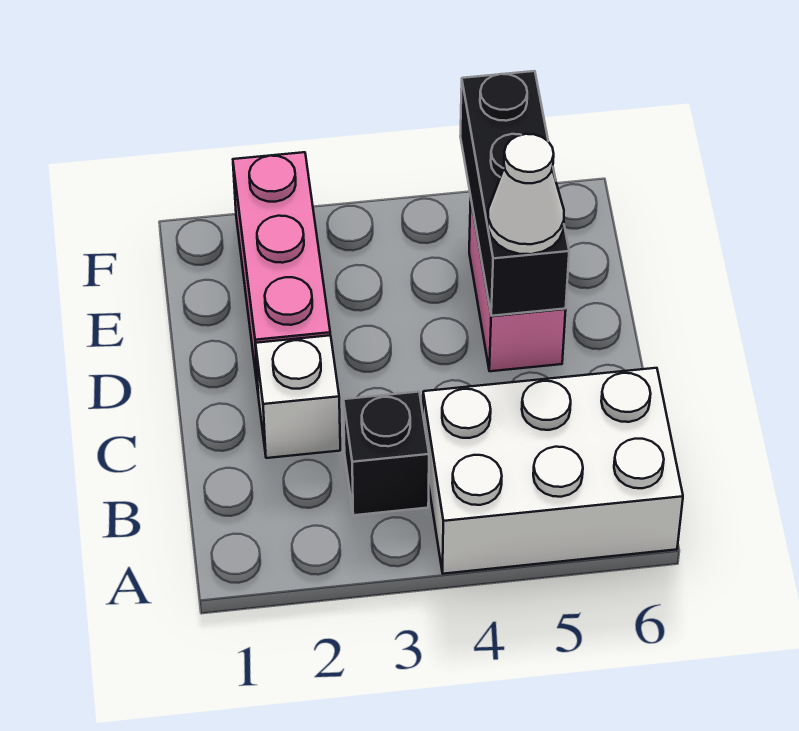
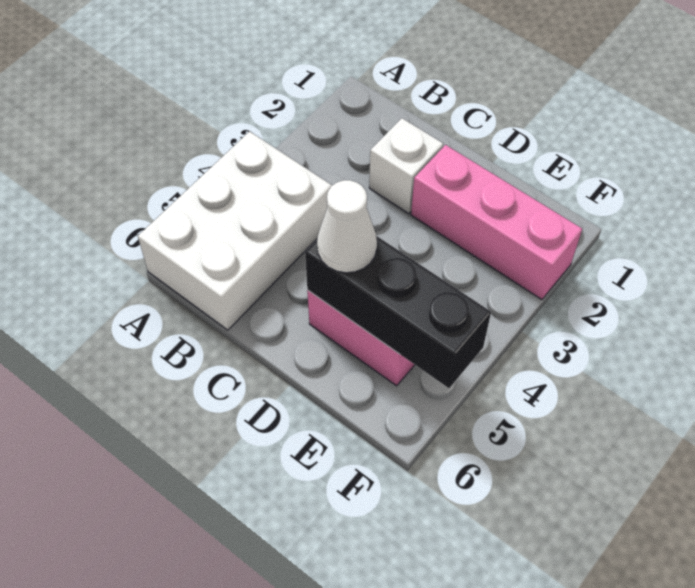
black 1x1 brick [344,392,429,515] -> none

